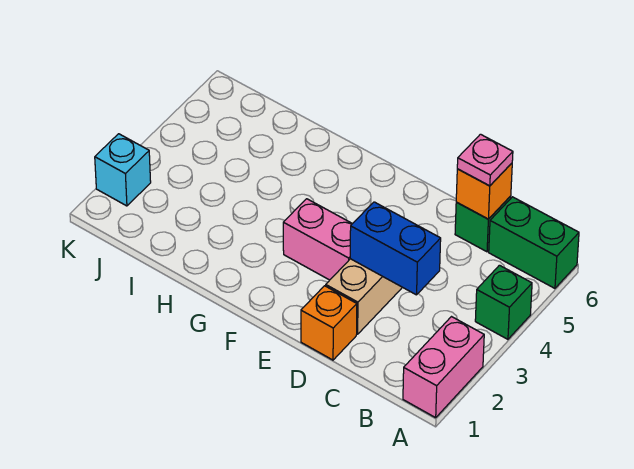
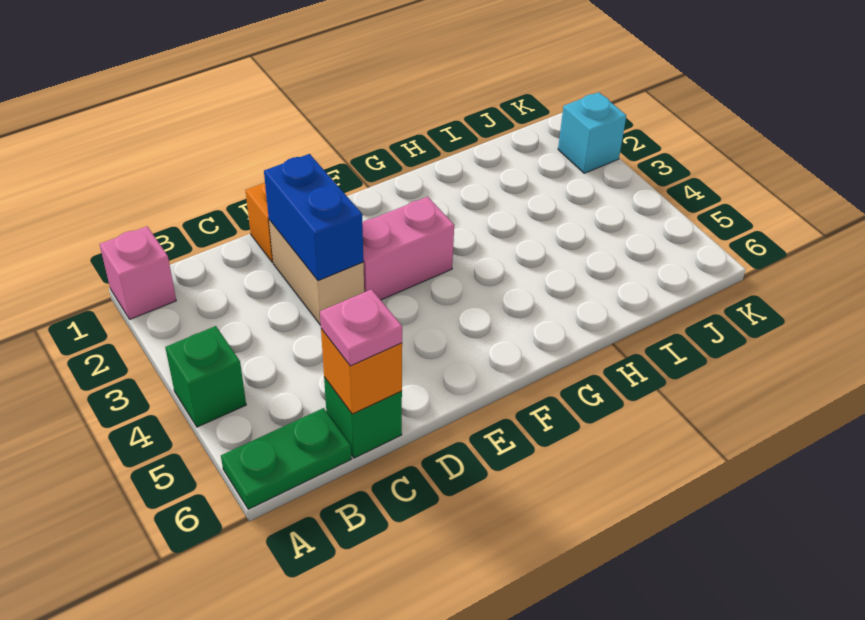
pink 1x2 brick [403,317,484,418] -> pink 1x1 brick [100,226,176,319]
green 1x2 brick [489,197,579,288] -> green 1x2 plate [221,408,352,509]
blue 1x2 brick [350,202,441,295] -> blue 1x2 brick turned to [264,154,363,281]

